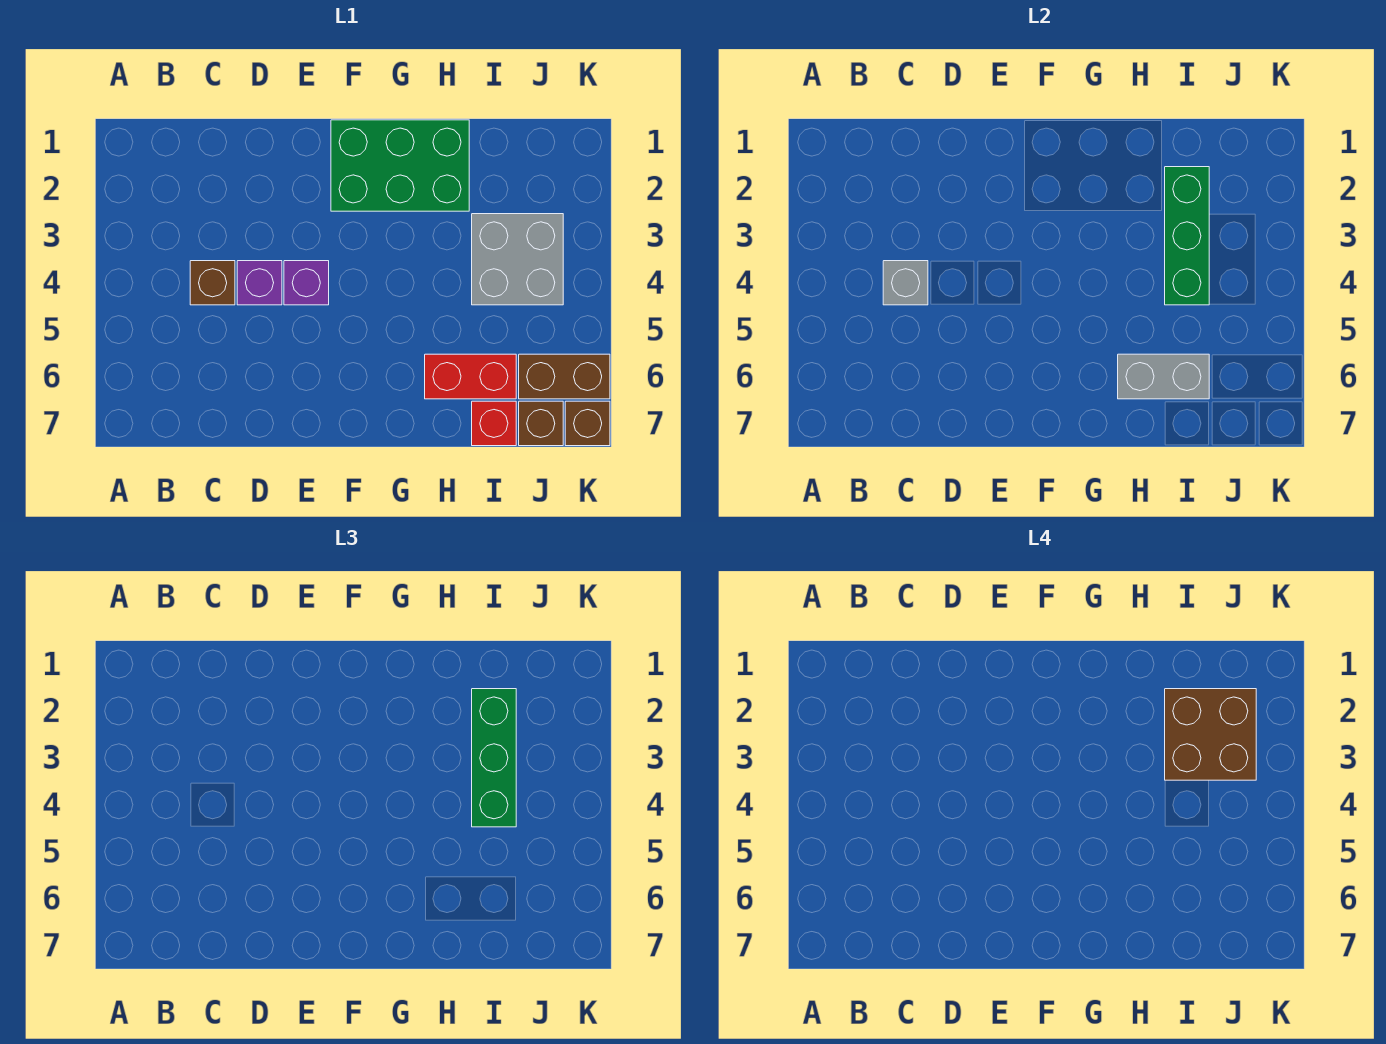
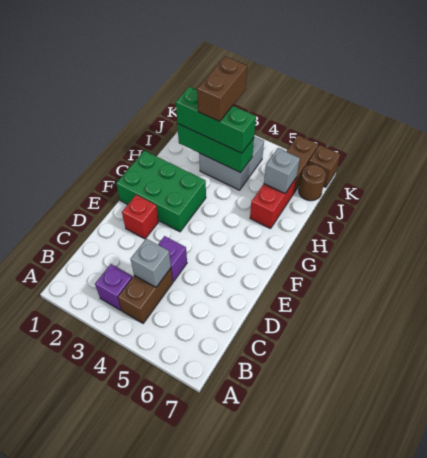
brown 1x1 brick [190,261,235,305] -> brown 1x2 brick [118,268,173,323]
purple 1x1 brick [284,261,329,305] -> purple 1x1 brick moved to [95,264,133,310]
green 2x3 brick [331,120,469,211] -> green 2x3 brick turned to [116,151,206,232]
grey 1x2 brick [1118,354,1209,399] -> grey 1x1 brick [264,148,300,193]
brown 2x2 brick [1165,689,1256,780] -> brown 1x2 brick [197,57,247,121]
red 1x1 brick [472,401,516,446] -> red 1x1 brick moved to [122,195,159,239]
brown 1x1 brick [519,401,563,446] -> brown 1x1 round brick [299,164,326,201]

